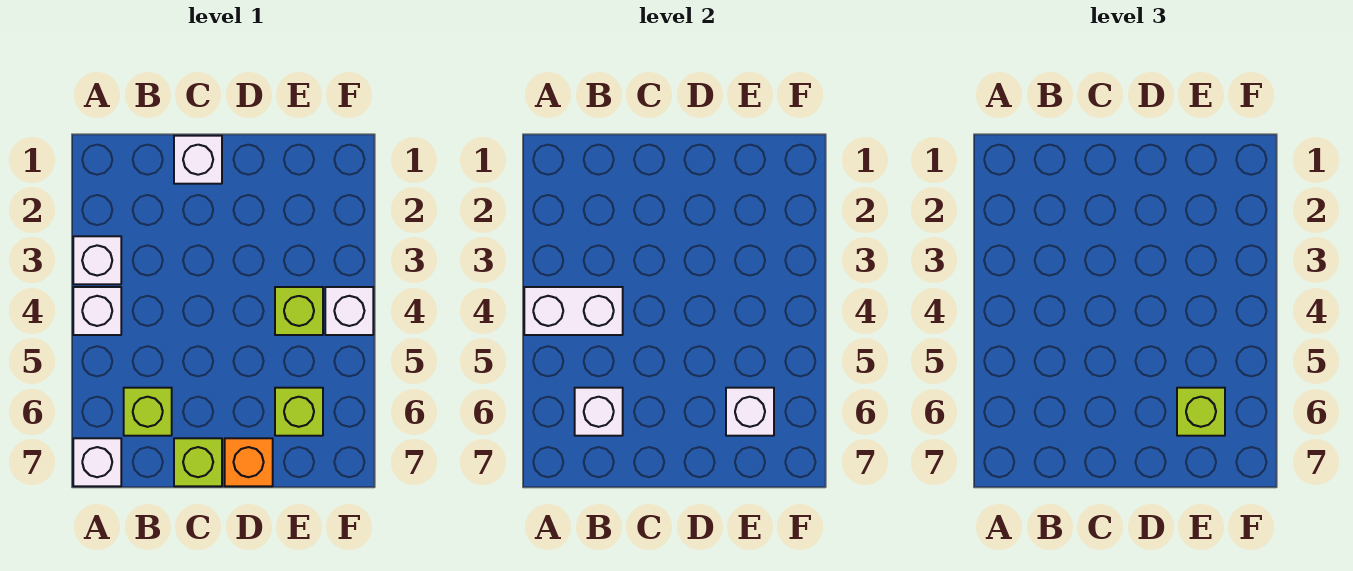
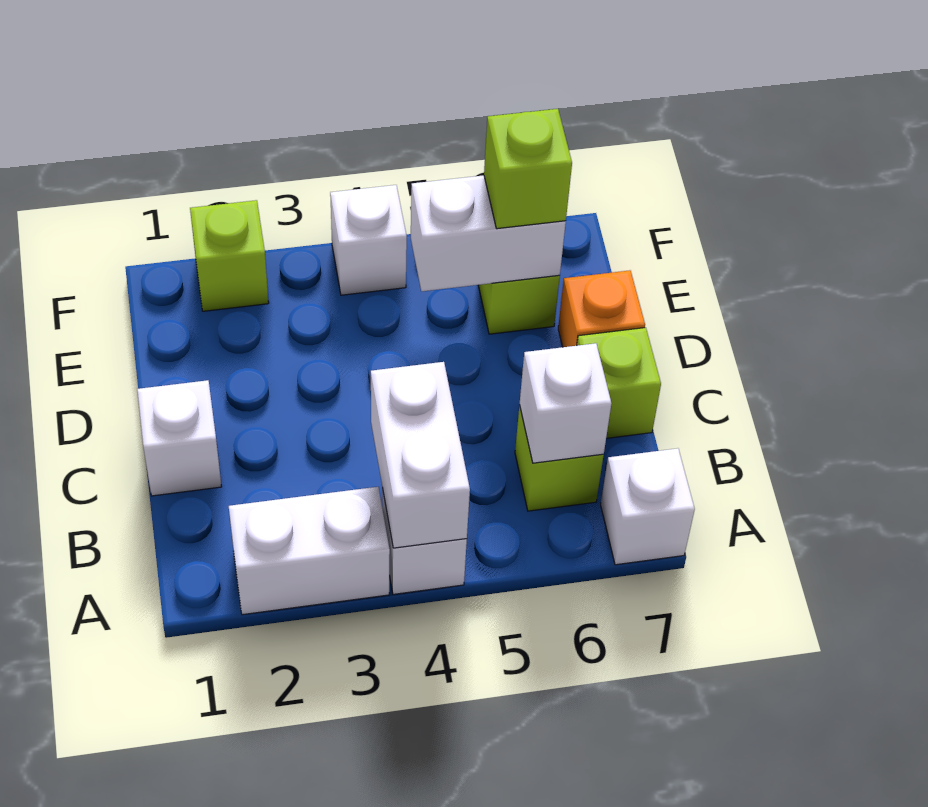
white 1x1 brick [73,236,121,284] -> white 1x2 brick [229,487,390,615]
lime 1x1 brick [275,287,323,335] -> lime 1x1 brick moved to [190,200,269,311]
white 1x1 brick [726,388,774,436] -> white 1x2 brick [411,175,566,291]

